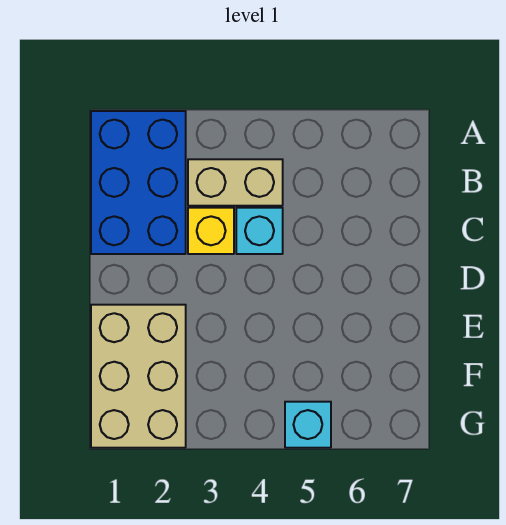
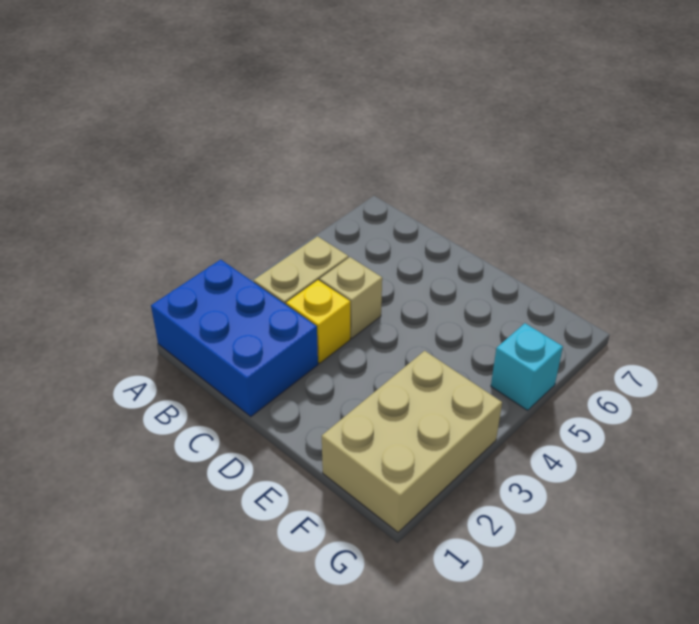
cyan 1x1 brick [236,208,283,254] -> tan 1x1 brick [320,257,382,338]
tan 2x3 brick [91,305,186,448] -> tan 2x3 brick turned to [322,351,502,532]

